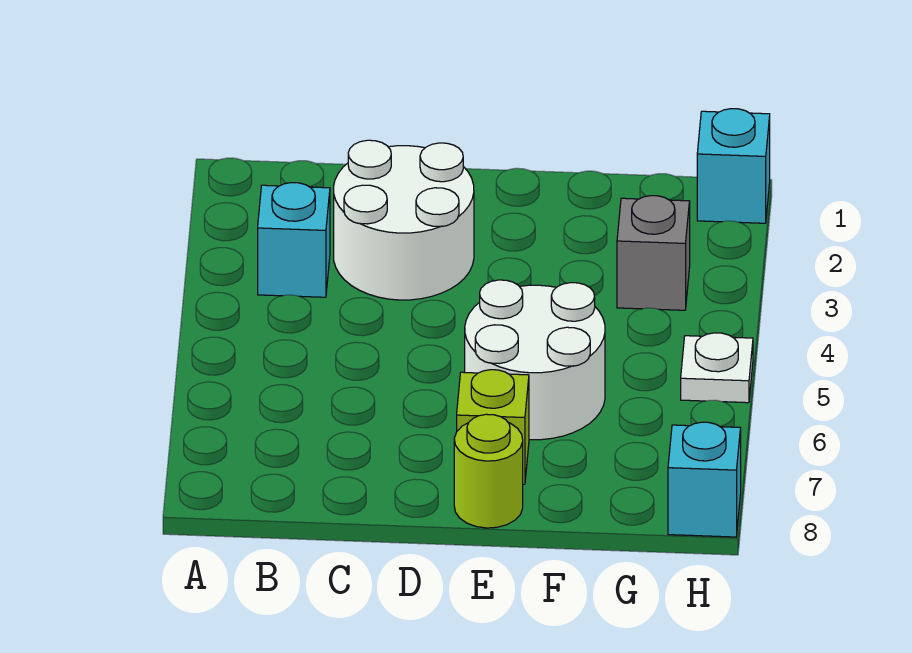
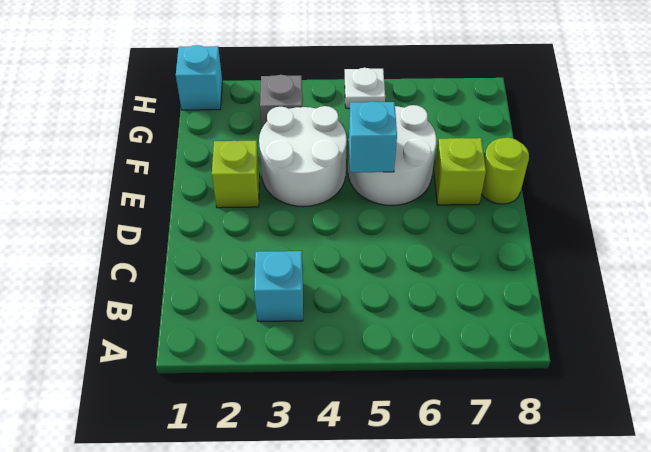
white 2x2 round brick [334,140,474,300] -> white 2x2 round brick moved to [259,106,347,207]
none -> lime 1x1 brick [212,141,260,208]
cyan 1x1 brick [668,422,741,537] -> cyan 1x1 brick moved to [349,101,397,172]

